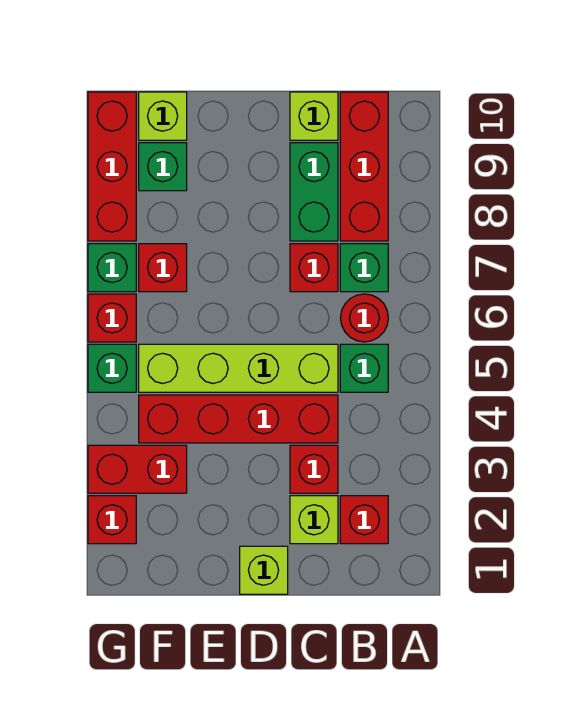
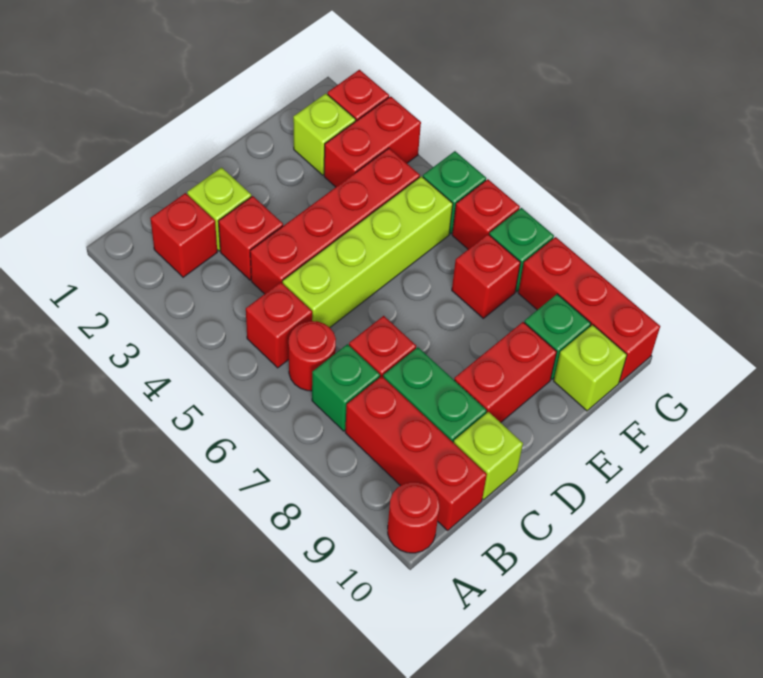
none -> red 1x1 round brick [388,482,439,553]
green 1x1 brick [340,344,388,392] -> red 1x1 brick [246,282,312,368]
lime 1x1 brick [240,546,288,594] -> lime 1x1 brick moved to [293,94,356,175]
none -> red 1x2 brick [454,322,557,423]

